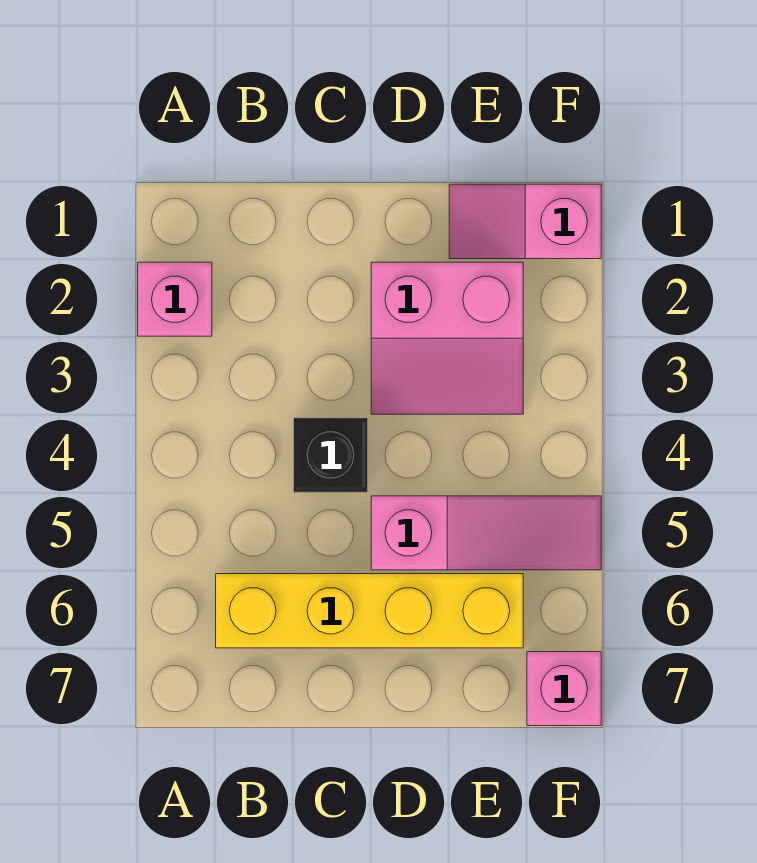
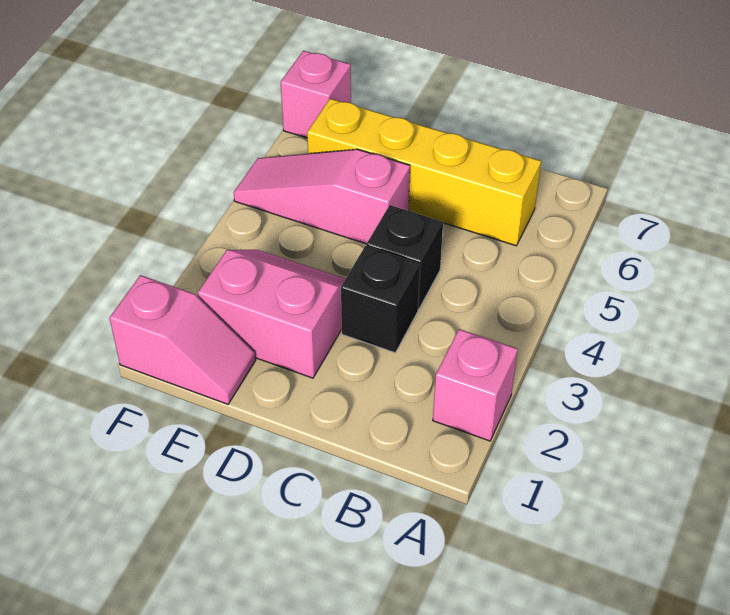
none -> black 1x1 brick [341,246,420,353]

